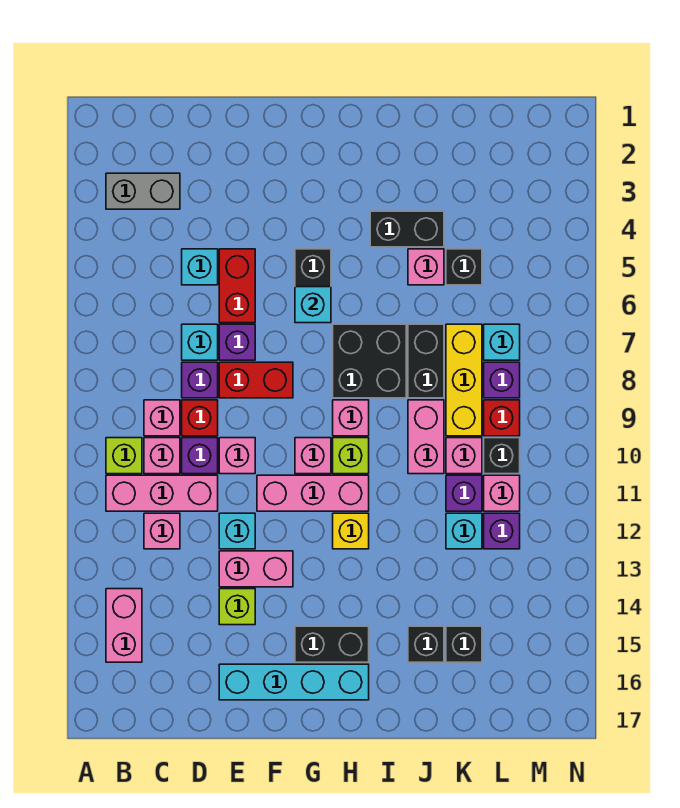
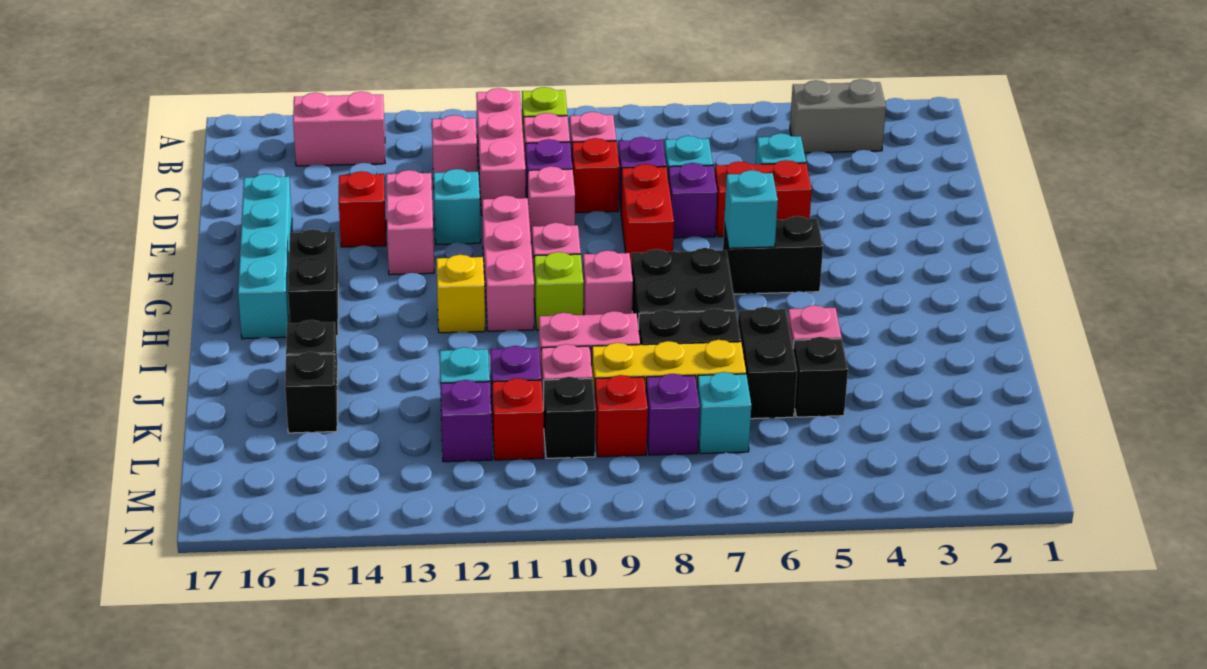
grey 1x2 brick [106,173,180,209] -> grey 1x2 brick turned to [790,79,886,153]
lime 1x1 brick [219,589,255,625] -> red 1x1 brick [339,171,386,247]
black 1x2 brick [370,211,444,247] -> black 1x2 brick moved to [738,307,797,419]
pink 1x1 brick [484,475,520,511] -> red 1x1 brick [492,378,544,460]

